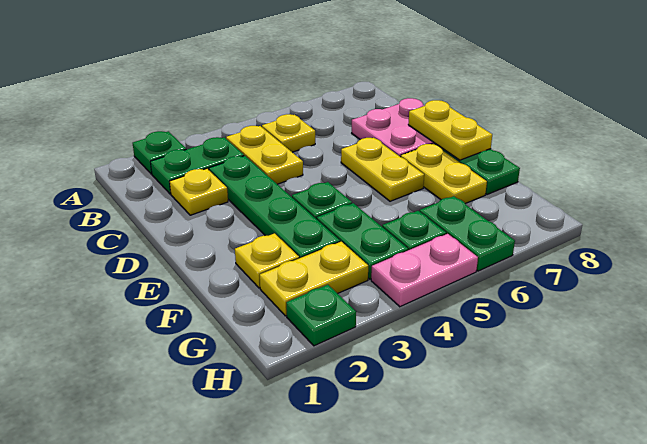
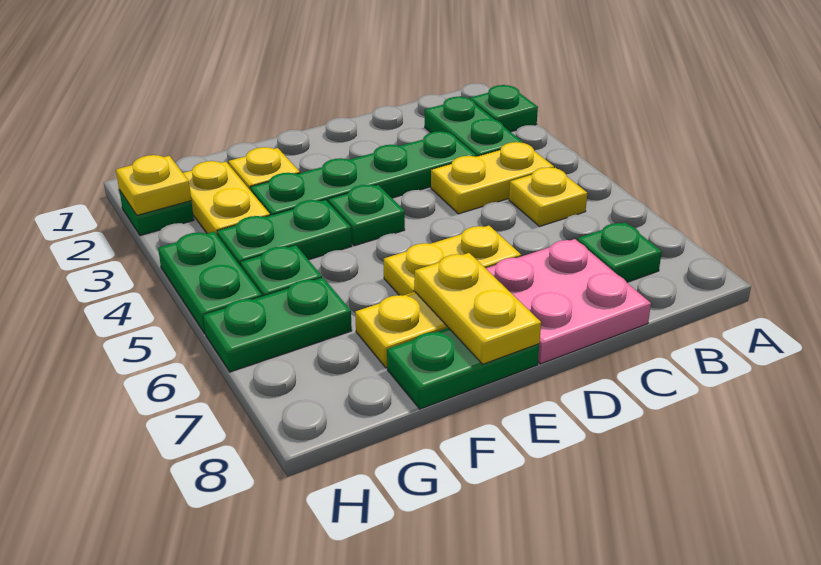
none -> green 1x1 plate [577,222,662,282]
yellow 1x1 plate [170,169,228,215] -> yellow 1x1 plate moved to [116,155,191,215]
yellow 1x2 plate [408,100,492,160] -> yellow 1x2 plate turned to [414,253,541,364]
pink 1x2 plate [371,234,478,307] -> green 1x2 plate [158,232,262,334]

